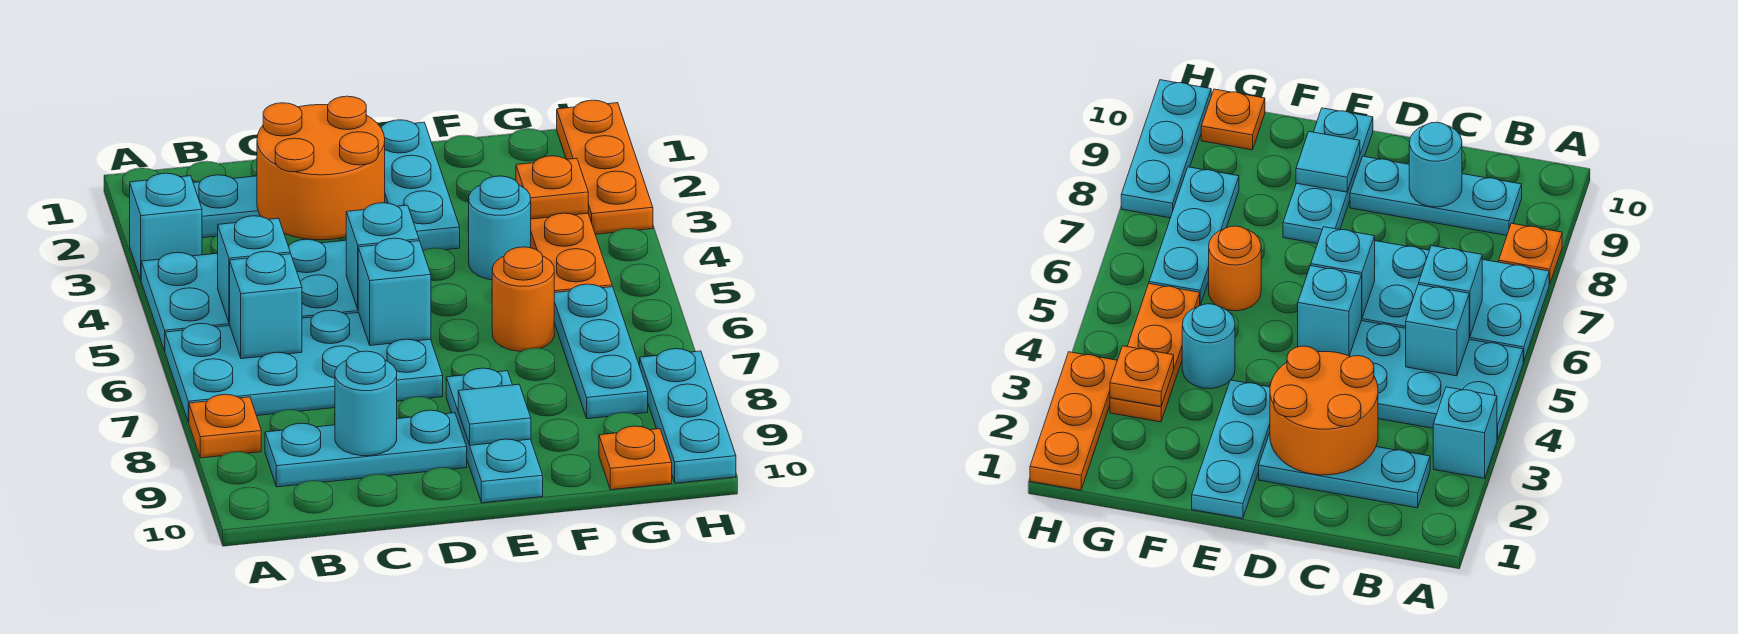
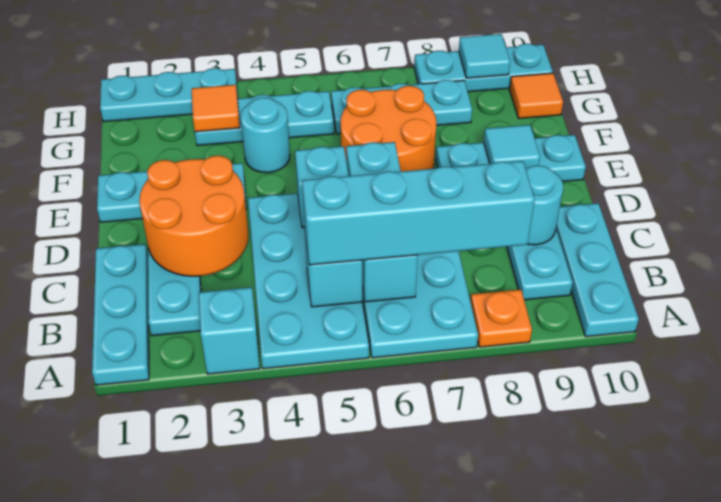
none -> cyan 1x3 plate [92,244,149,385]
none -> cyan 1x3 plate [556,203,639,337]
none -> cyan 1x4 brick [302,161,535,265]
orange 1x1 round brick [492,247,554,351] -> orange 2x2 round brick [341,86,437,171]
orange 1x3 plate [531,213,612,293] -> cyan 1x3 plate [195,91,334,145]
orange 1x1 plate [516,156,588,219] -> orange 1x1 tile [192,85,240,132]
orange 1x1 plate [599,426,672,490] -> orange 1x1 tile [510,73,563,118]
orange 1x3 plate [557,100,653,234] -> cyan 1x3 plate [100,68,238,122]
none -> cyan 1x1 tile [459,34,510,78]

